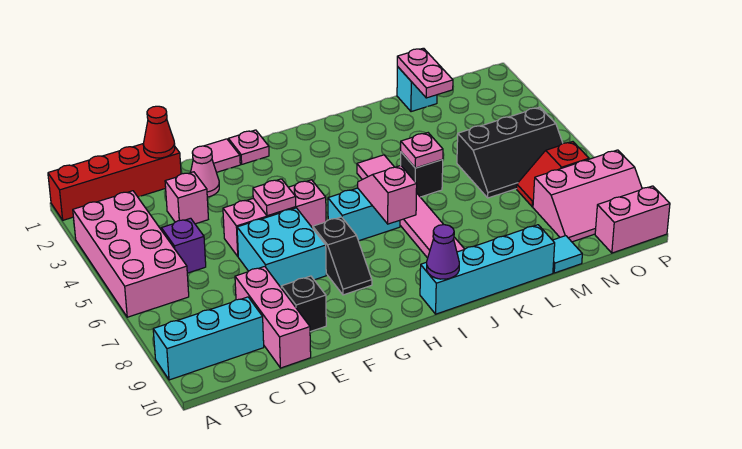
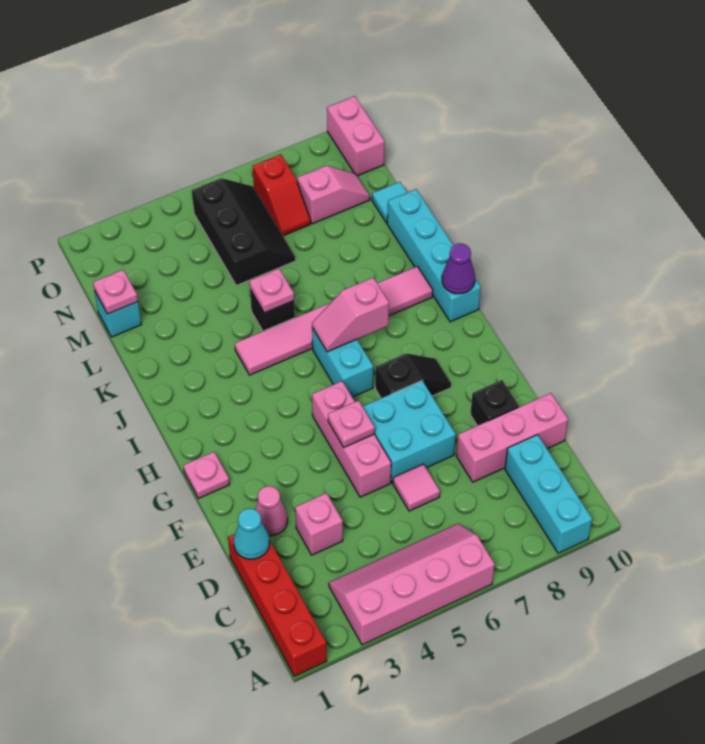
pink 2x4 brick [73,191,189,317] -> pink 2x4 slope [329,524,495,645]
purple 1x1 brick [161,218,206,273] -> none
red 1x1 cone [144,106,175,158] -> cyan 1x1 cone [234,508,269,559]
pink 1x1 tile [205,139,240,172] -> pink 1x1 tile moved to [393,464,440,511]
pink 1x2 plate [397,48,453,98] -> pink 1x1 plate [93,270,138,314]
pink 2x3 slope [533,150,642,242] -> pink 1x2 slope [297,166,370,224]

